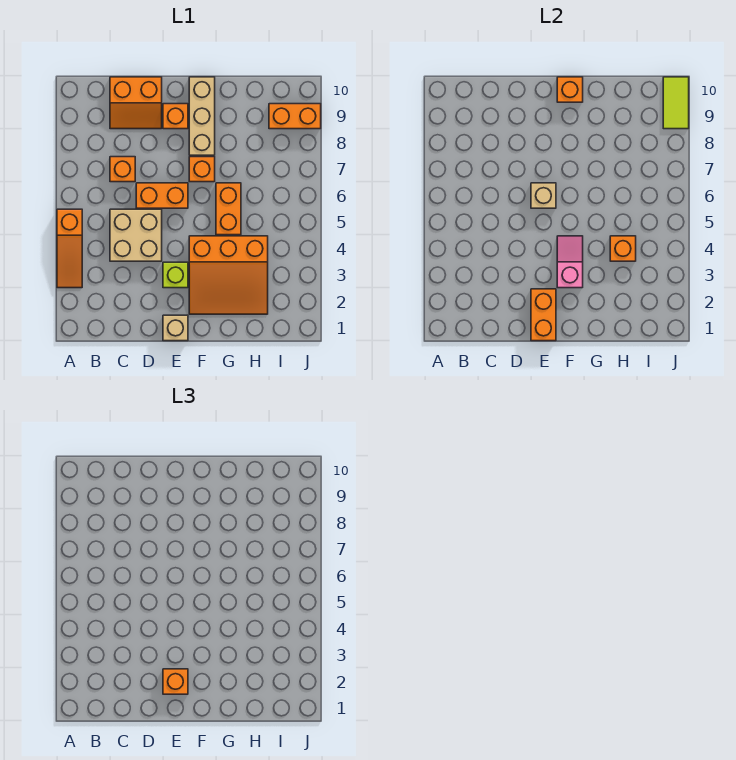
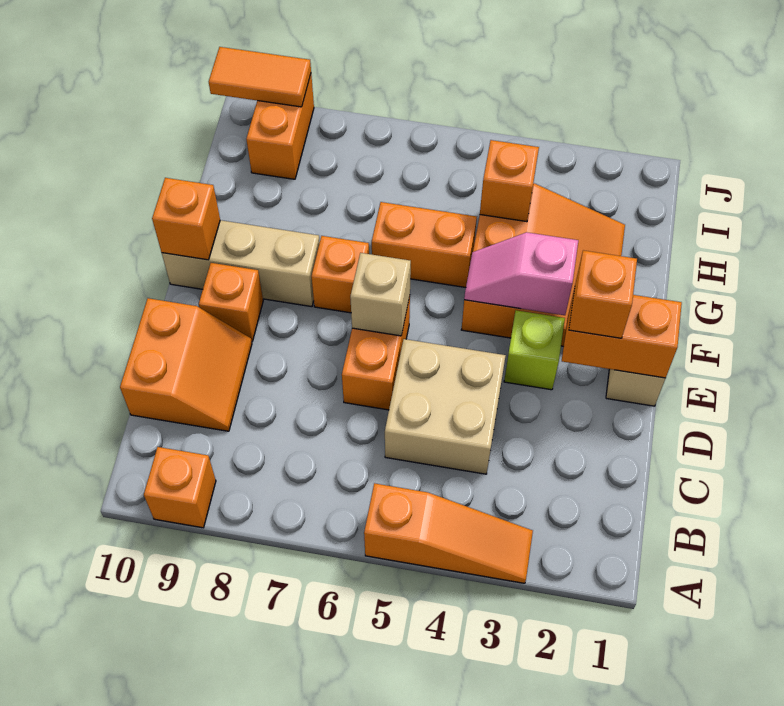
orange 1x1 brick [110,157,135,182] -> orange 1x1 brick moved to [144,447,216,528]
lime 1x2 tile [663,77,689,129] -> orange 1x2 tile [209,47,311,107]

